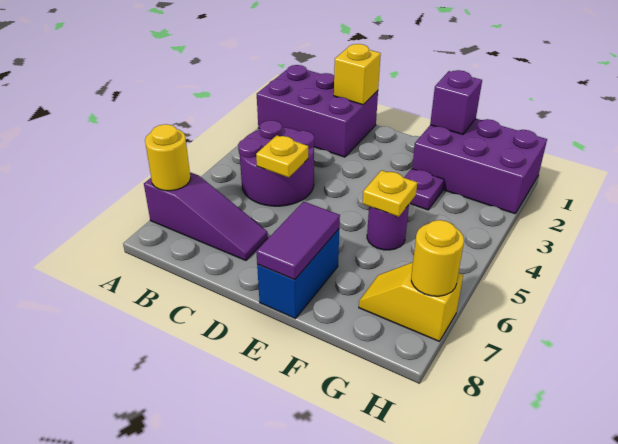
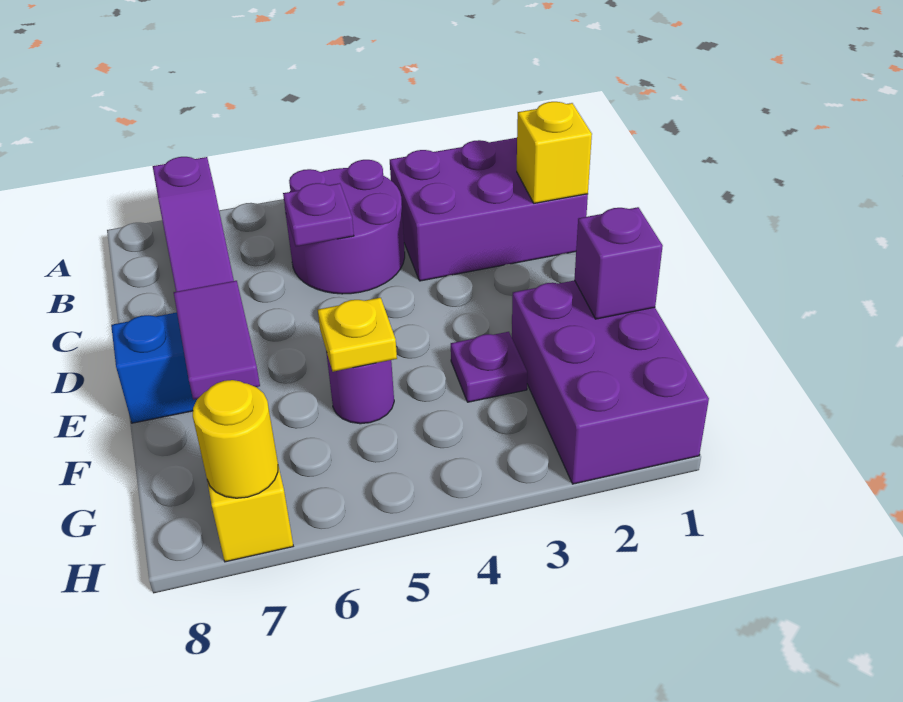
purple 2x3 brick [257,65,378,157] -> purple 2x3 brick turned to [390,138,588,281]
yellow 1x1 round brick [145,124,191,191] -> none
yellow 1x1 plate [256,135,308,178] -> purple 1x1 plate [283,183,354,247]
purple 1x2 tile [256,202,340,280] -> purple 1x2 tile turned to [174,281,260,400]

